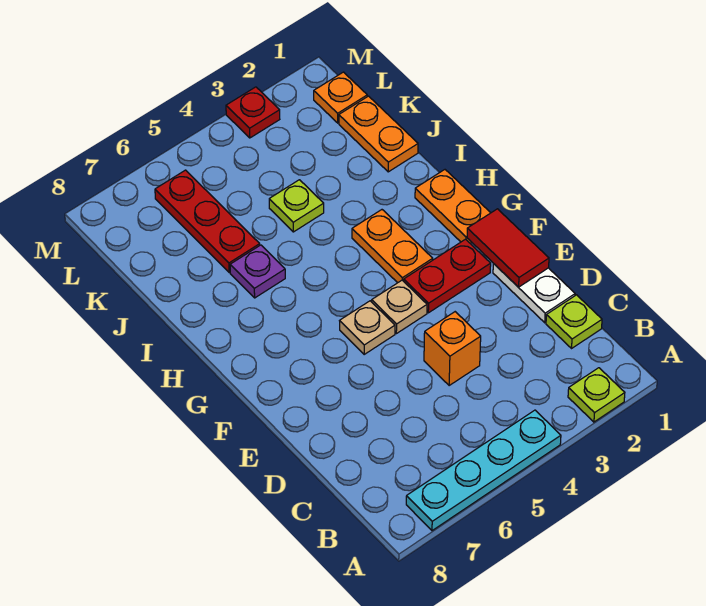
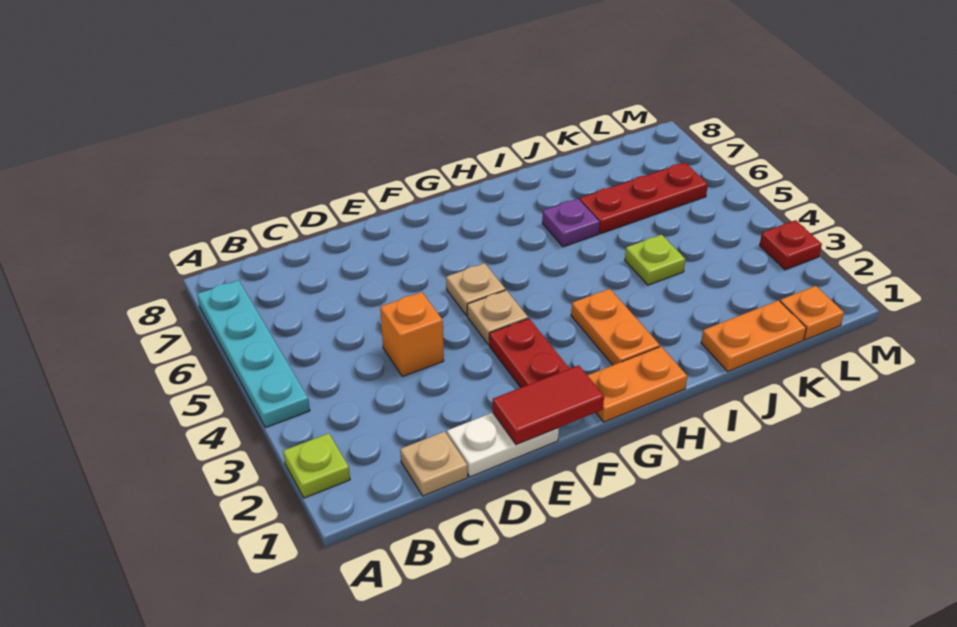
lime 1x1 plate [546,295,602,348] -> tan 1x1 plate [400,431,468,496]
orange 1x2 plate [352,210,433,283] -> orange 1x2 plate turned to [571,289,660,365]

